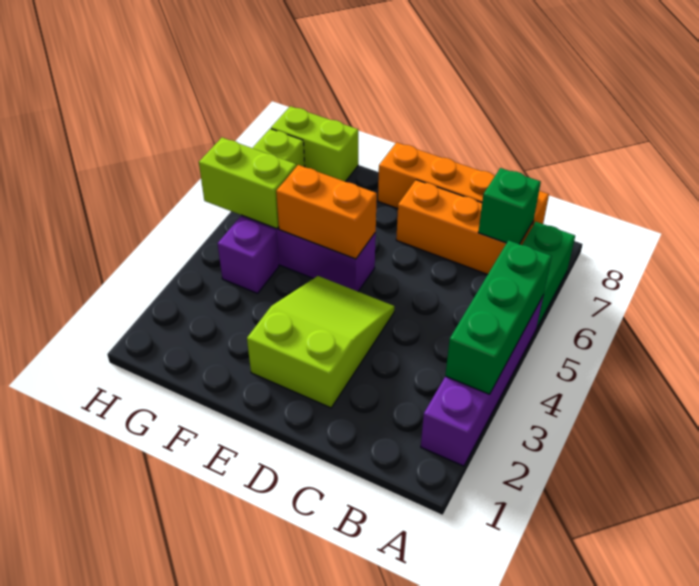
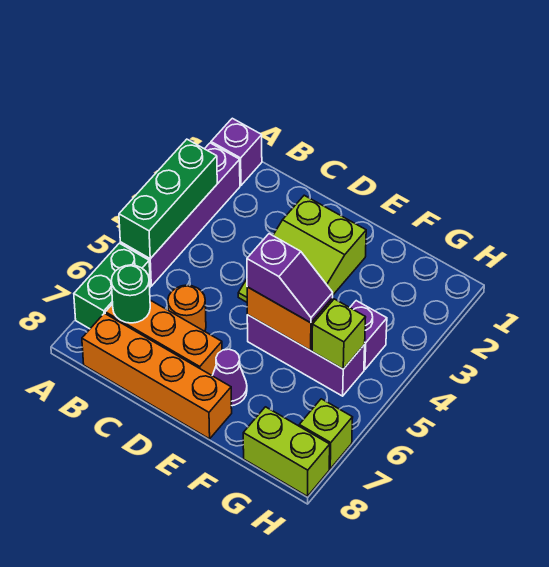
none -> purple 1x1 brick [211,118,262,185]
green 1x1 brick [478,168,541,244] -> green 1x1 round brick [111,265,150,323]
none -> orange 1x1 round brick [168,285,206,331]
none -> purple 1x2 slope [247,234,333,323]
none -> purple 1x1 cone [212,349,247,406]
lime 1x2 brick [199,138,296,229] -> lime 1x1 brick [312,299,366,369]

